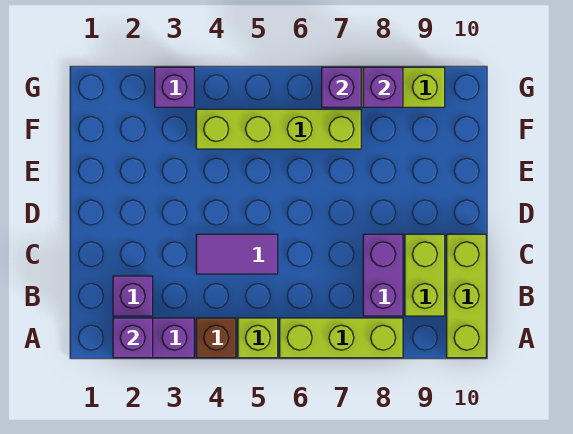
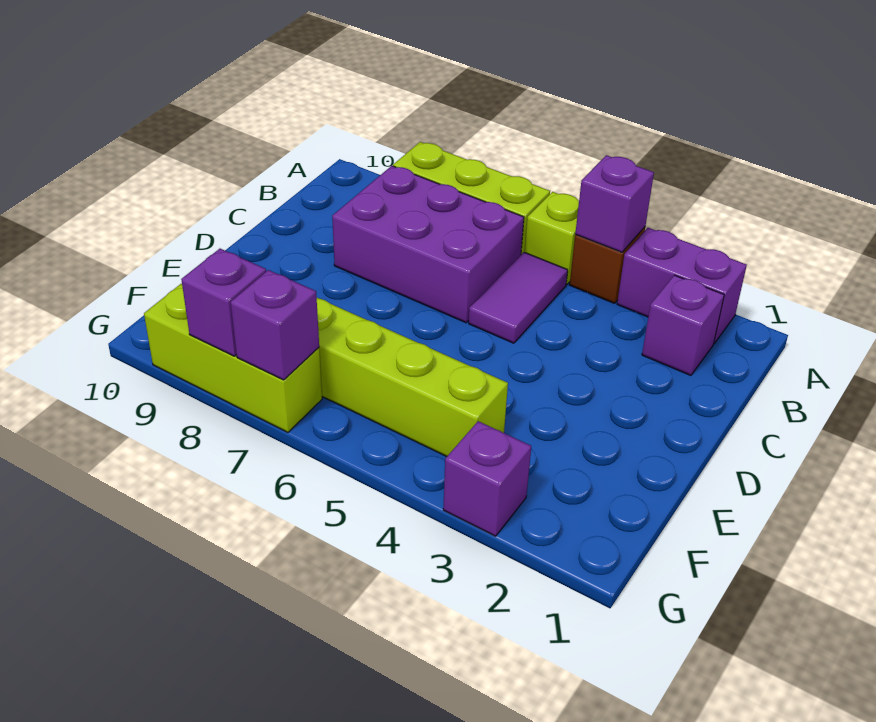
purple 1x1 brick [113,318,153,358] -> purple 1x1 brick moved to [575,155,654,252]
lime 1x3 brick [447,234,486,358] -> none
purple 1x2 brick [363,234,403,316] -> purple 2x3 brick [332,166,524,323]
lime 1x2 brick [405,234,445,316] -> none
purple 1x2 tile [196,234,278,274] -> purple 1x2 tile turned to [469,252,568,343]

